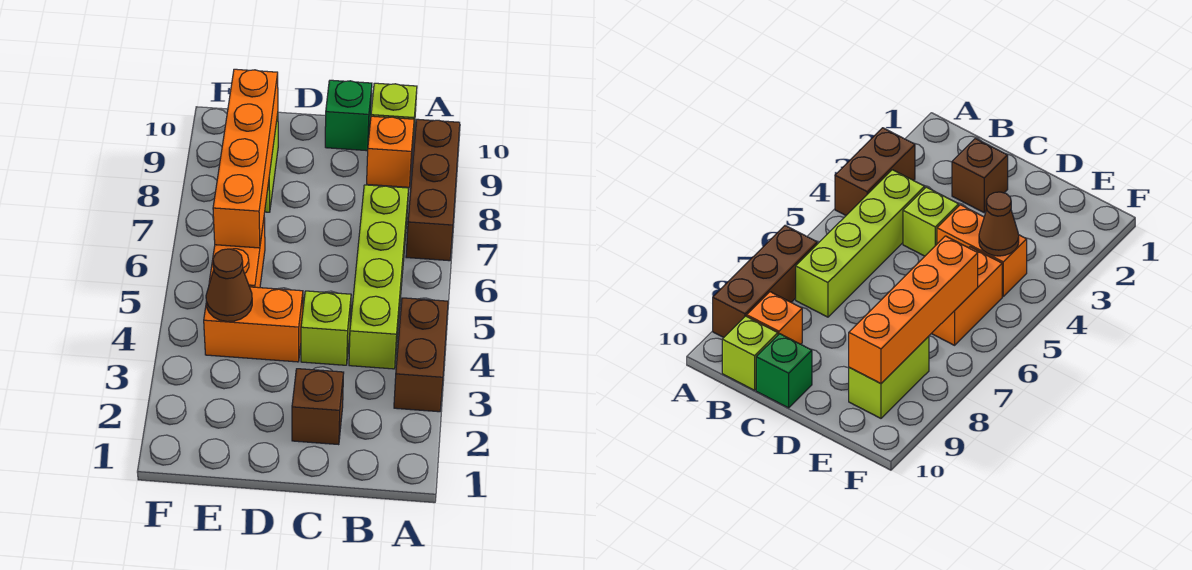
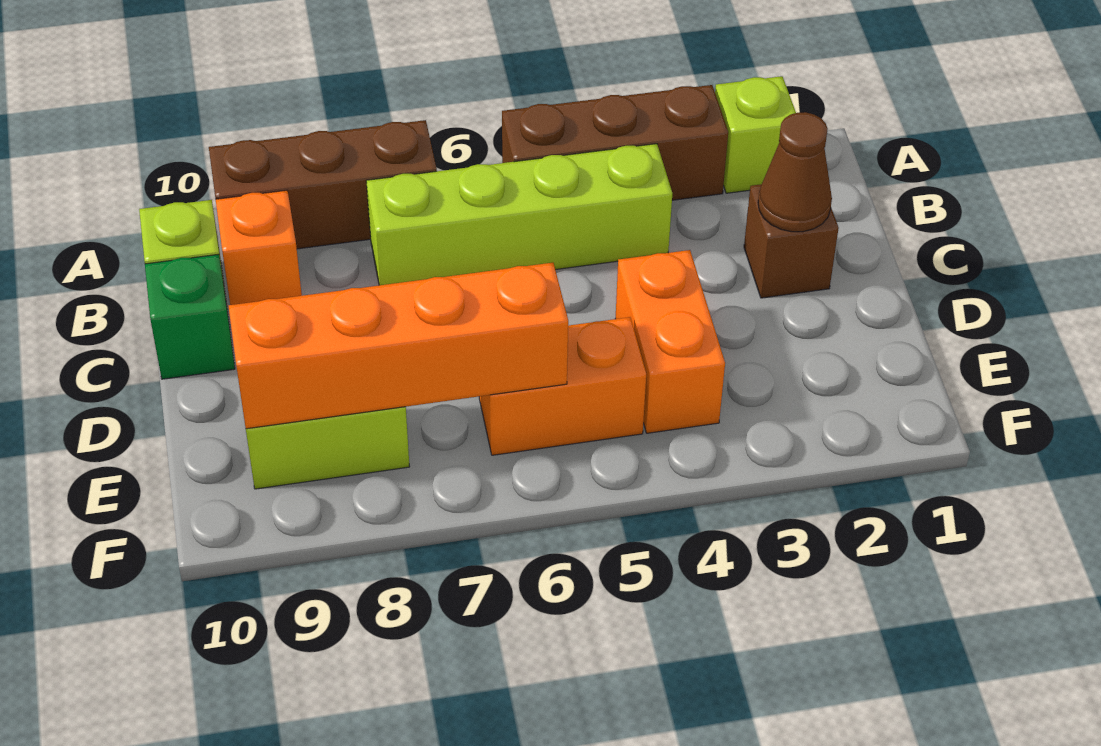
brown 1x2 brick [394,298,448,412] -> brown 1x3 brick [502,85,728,200]
lime 1x1 brick [301,291,351,365] -> lime 1x1 brick moved to [715,76,796,193]
brown 1x1 cone [206,249,252,322] -> brown 1x1 cone moved to [758,112,832,232]

